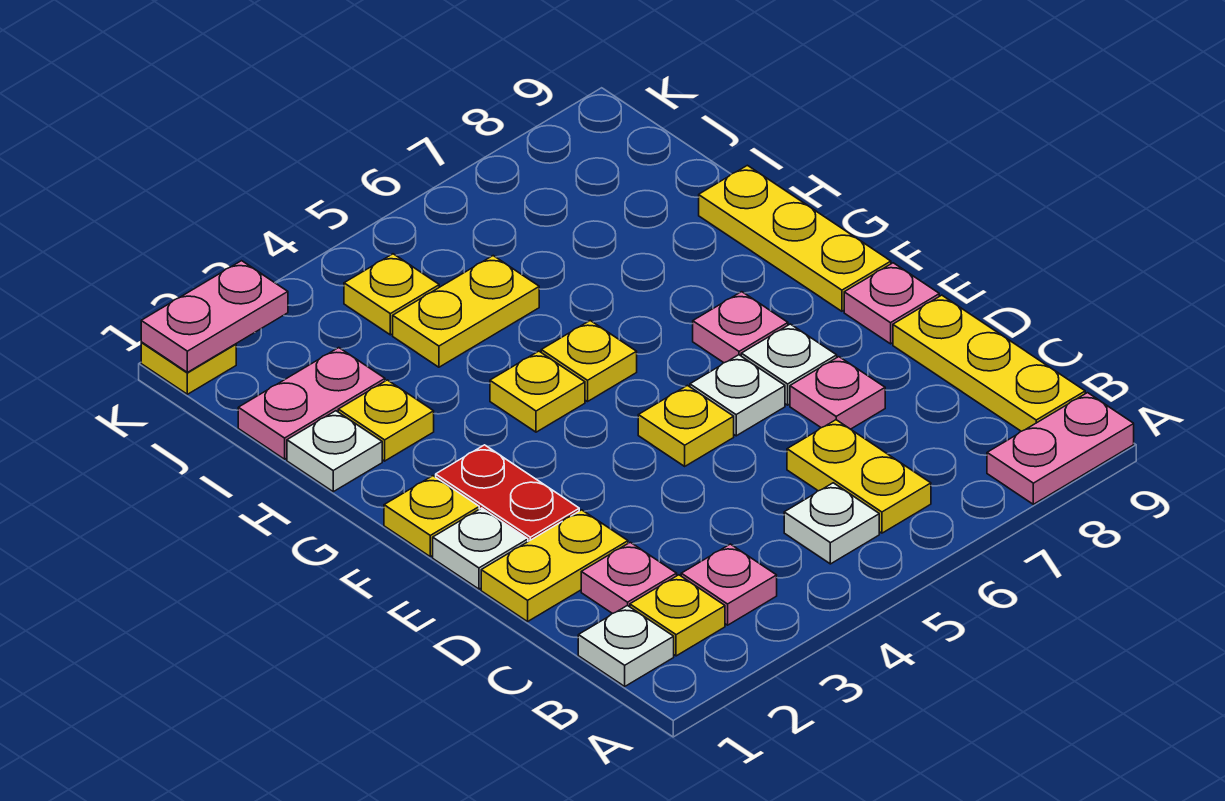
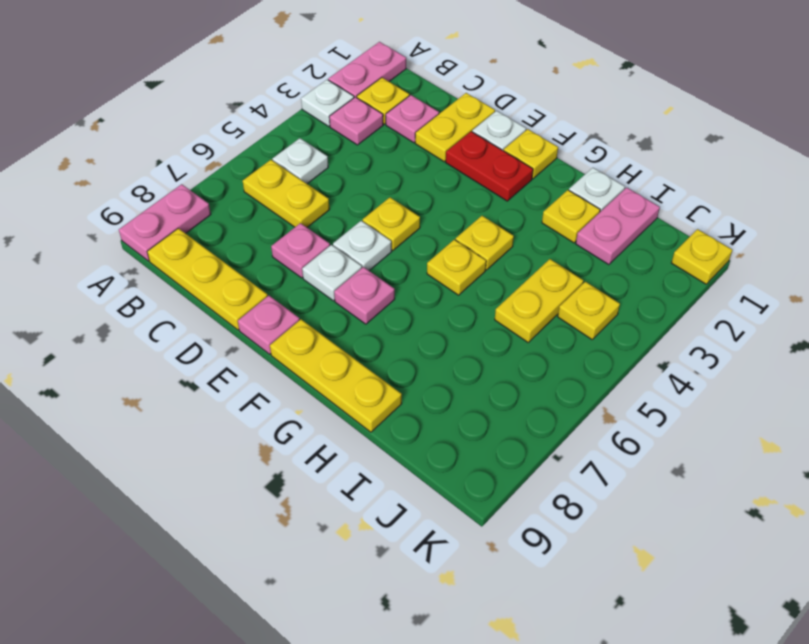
white 1x1 plate [578,605,674,686] -> white 1x1 plate moved to [301,80,354,126]
pink 1x2 plate [141,261,288,372] -> pink 1x2 plate moved to [328,42,406,98]

